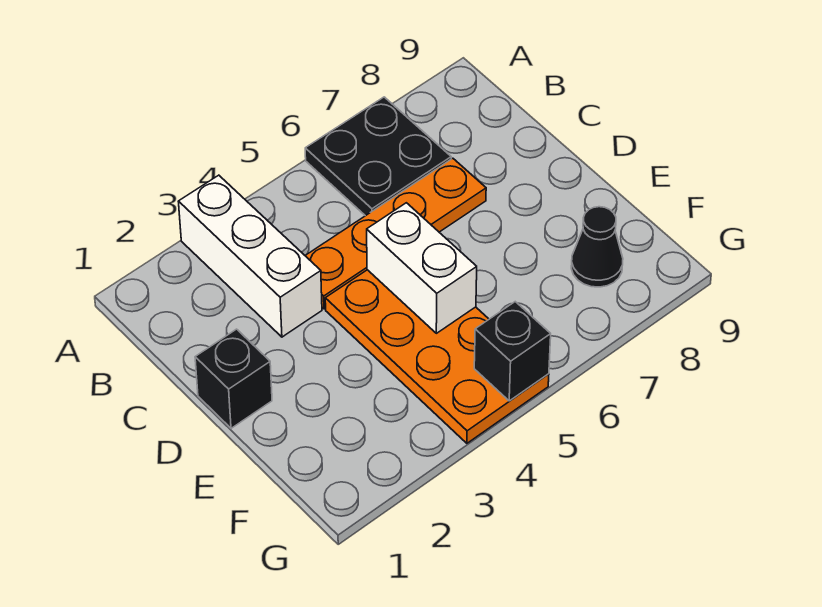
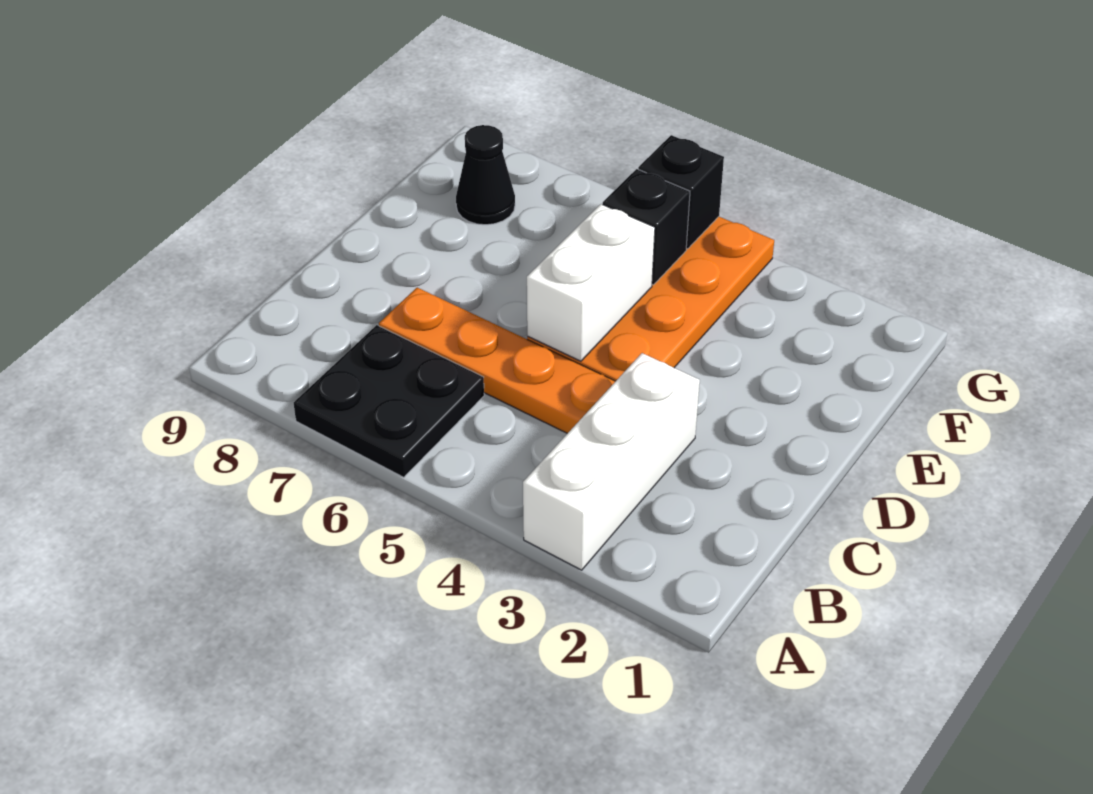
black 1x1 brick [195,329,272,428] -> black 1x1 brick moved to [603,169,690,285]

